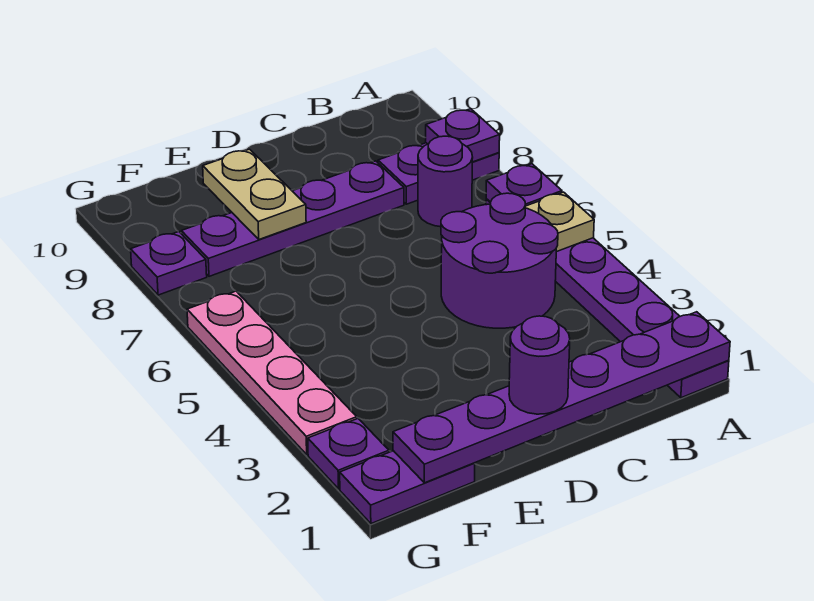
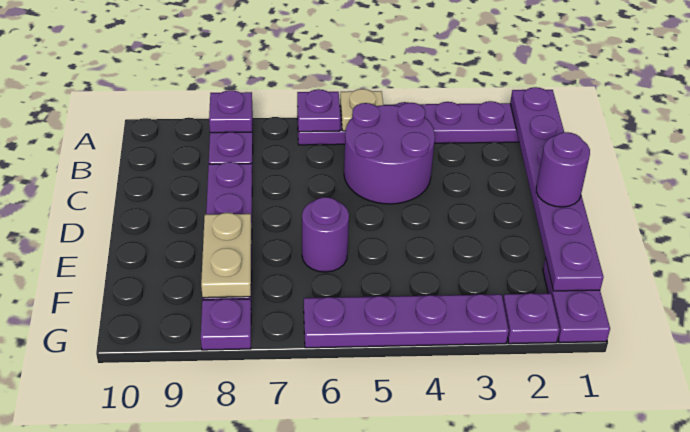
purple 1x1 round brick [418,136,473,227] -> purple 1x1 round brick moved to [302,197,349,272]
tan 1x2 plate [203,149,306,239] -> tan 1x2 plate turned to [201,213,251,298]
pink 1x4 plate [187,291,357,455] -> purple 1x4 plate [304,294,509,348]

